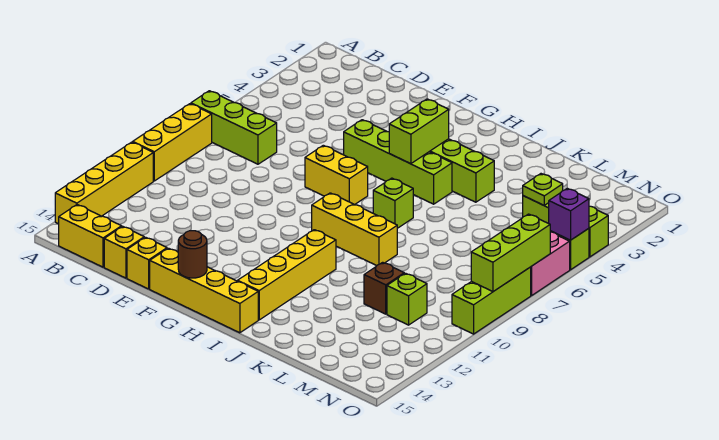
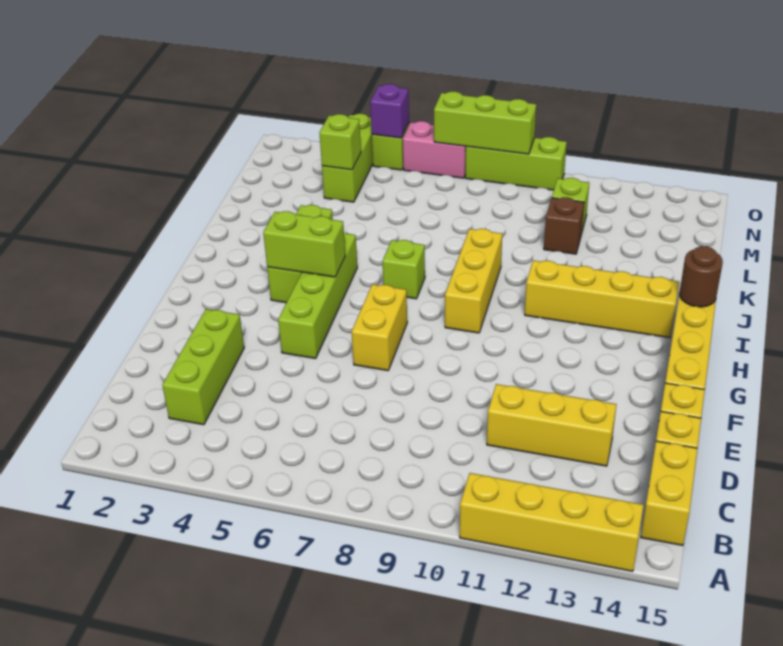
lime 1x3 brick [191,91,277,164] -> lime 1x3 brick moved to [162,309,244,425]
yellow 1x3 brick [133,104,212,181] -> yellow 1x3 brick moved to [487,384,617,466]
brown 1x1 round brick [178,231,207,278] -> brown 1x1 round brick moved to [679,246,723,307]
lime 1x1 plate [523,174,563,205] -> lime 1x1 brick [319,114,361,170]

